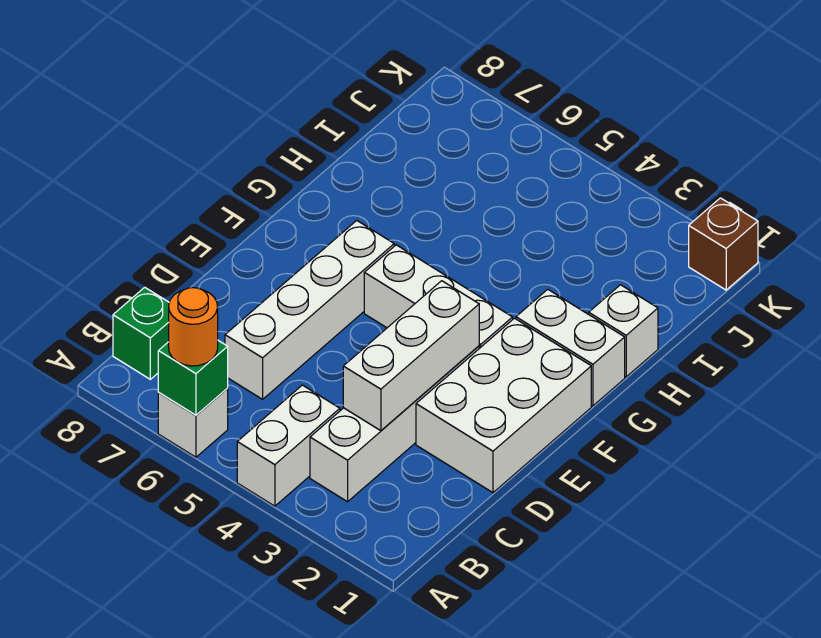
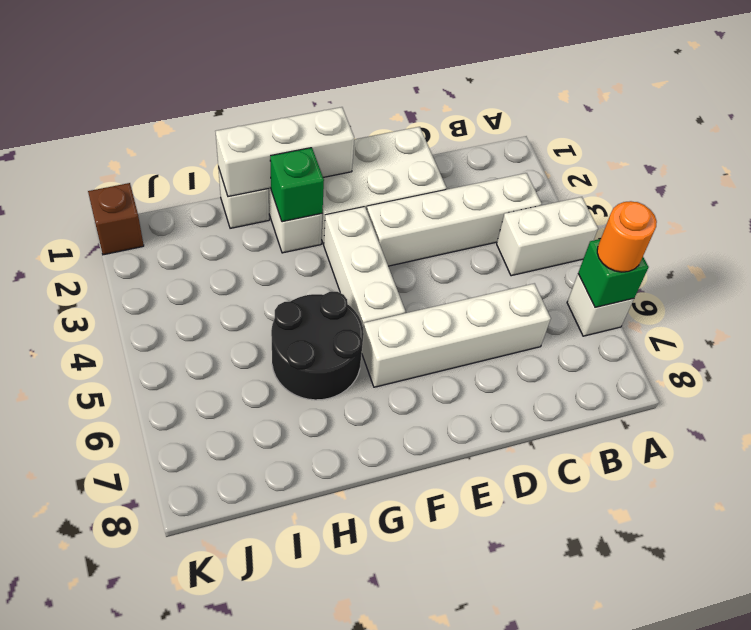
green 1x1 brick [113,287,169,379] -> green 1x1 brick moved to [270,148,324,222]
white 1x3 brick [343,281,479,431] -> white 1x3 brick moved to [216,107,354,197]
none -> black 2x2 round brick [271,292,364,400]

